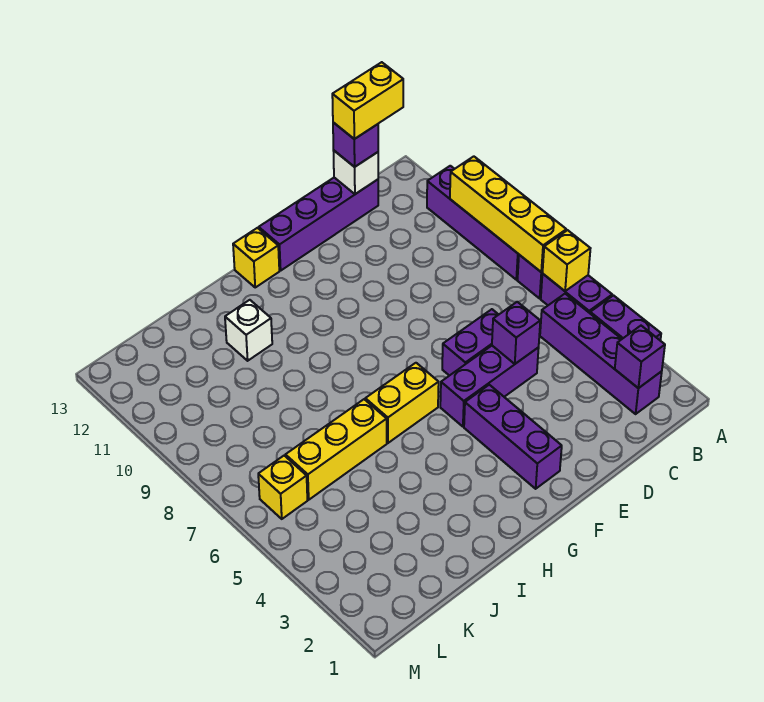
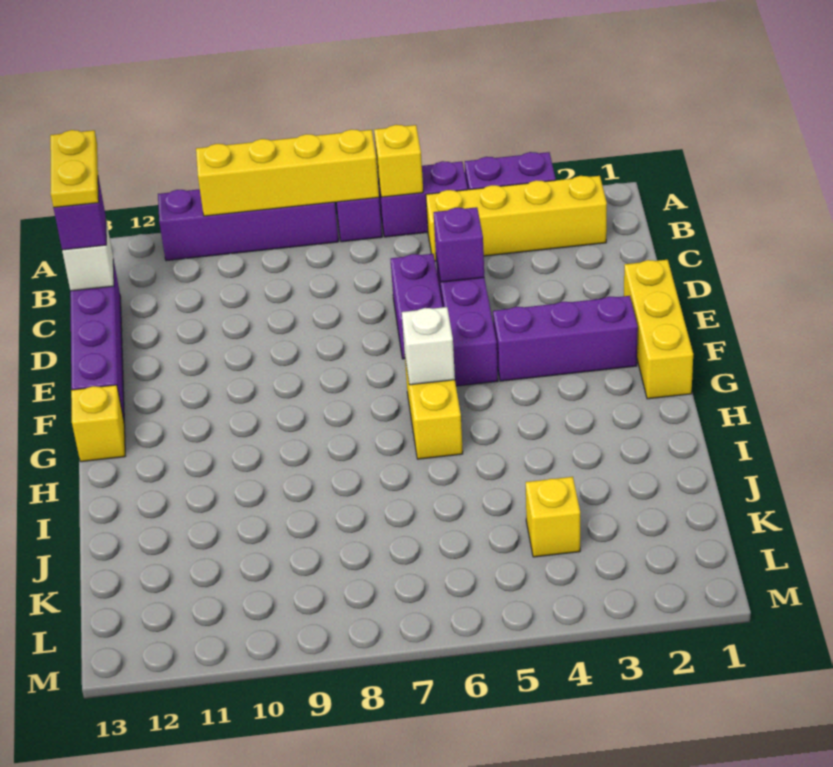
purple 1x4 brick [540,294,662,414] -> yellow 1x4 brick [426,176,607,261]
purple 1x1 brick [615,326,665,388] -> none
yellow 1x2 brick [332,62,403,139] -> yellow 1x2 plate [50,130,99,208]
yellow 1x3 brick [286,399,387,500] -> yellow 1x3 brick moved to [624,260,693,399]
white 1x1 brick [225,300,272,361] -> white 1x1 brick moved to [402,307,455,385]
yellow 1x1 brick [258,456,307,519] -> yellow 1x1 brick moved to [526,477,580,557]

